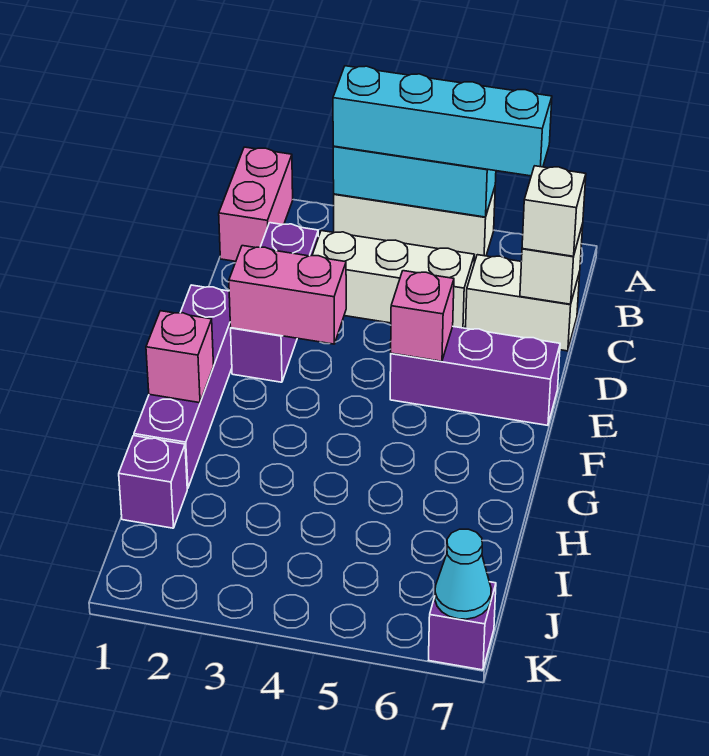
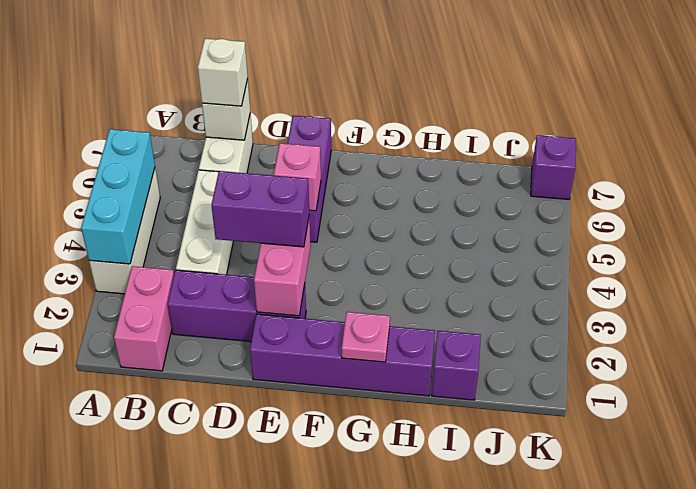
pink 1x2 brick [219,147,293,261] -> pink 1x2 brick turned to [114,266,174,371]
cyan 1x4 brick [333,66,552,176] -> none
none -> purple 1x2 brick [211,171,310,247]
pink 1x1 brick [146,311,214,403] -> pink 1x1 plate [342,312,390,362]
cyan 1x1 cone [435,529,491,619] -> none

